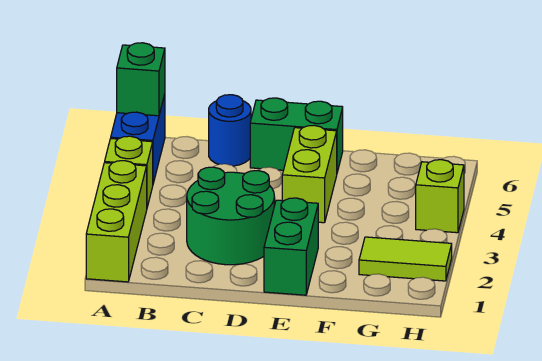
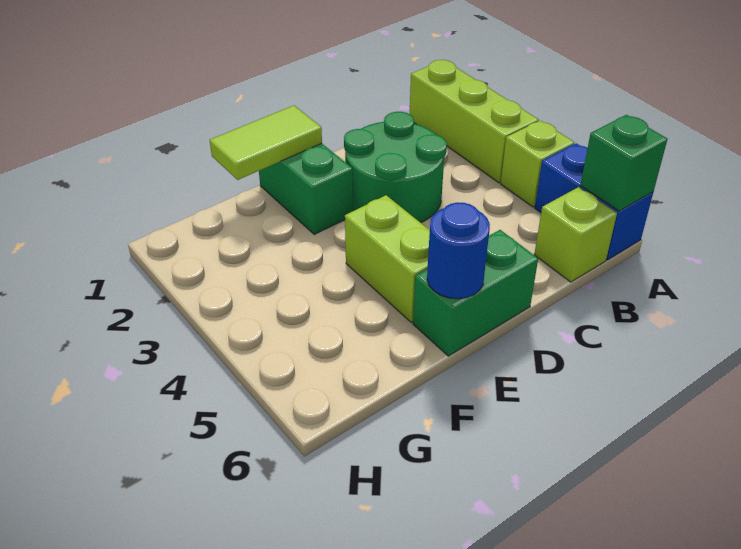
blue 1x1 round brick [209,95,251,166] -> blue 1x1 round brick moved to [427,202,490,299]
lime 1x2 tile [359,237,452,281] -> lime 1x2 tile moved to [210,105,322,180]
lime 1x1 brick [416,160,464,233] -> lime 1x1 brick moved to [534,187,617,282]

